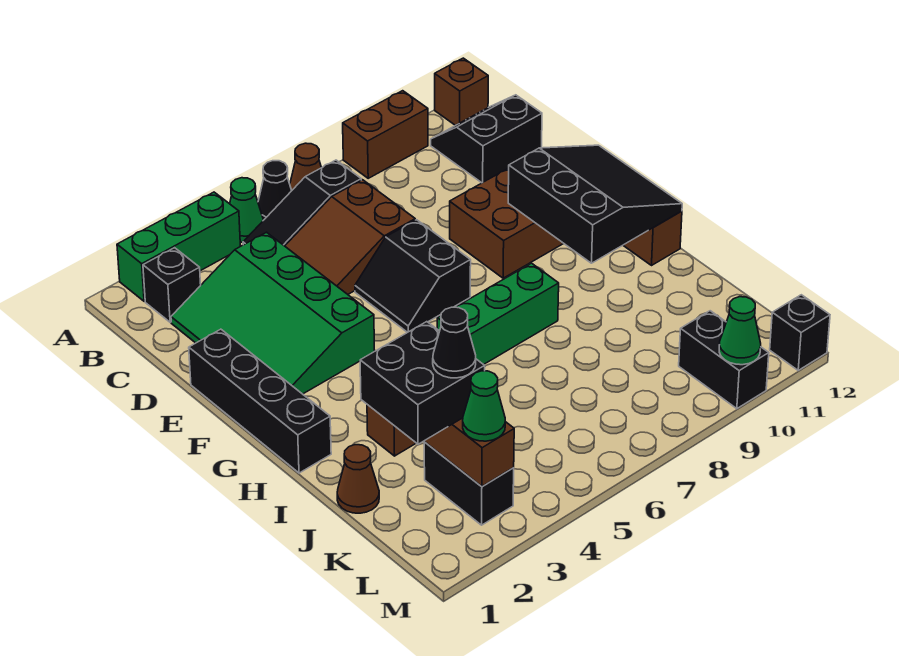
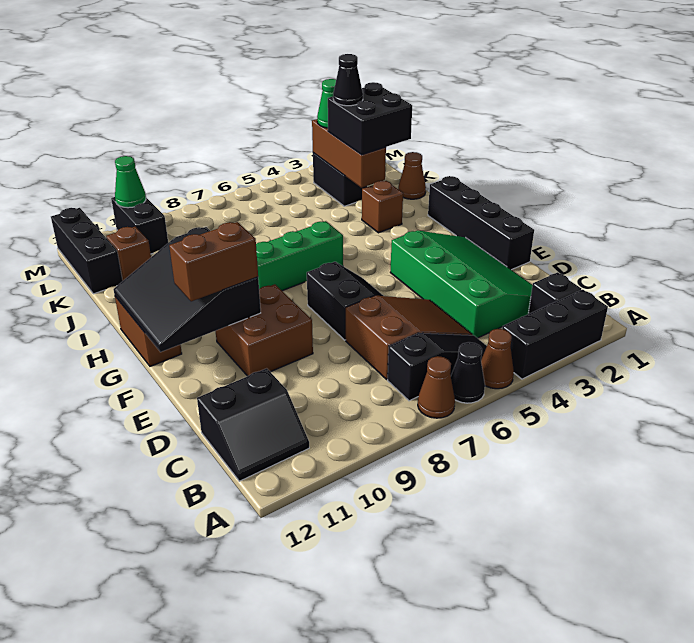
green 1x3 brick [117,192,240,301] -> black 1x3 brick [502,290,608,379]
green 1x1 cone [230,178,263,242] -> brown 1x1 cone [481,329,514,389]
brown 1x2 brick [343,91,428,178] -> brown 1x2 brick moved to [169,222,258,301]
brown 1x1 brick [435,58,488,126] -> brown 1x1 brick moved to [106,226,151,280]
black 1x1 brick [770,295,830,370] -> black 1x3 brick [51,208,123,294]

